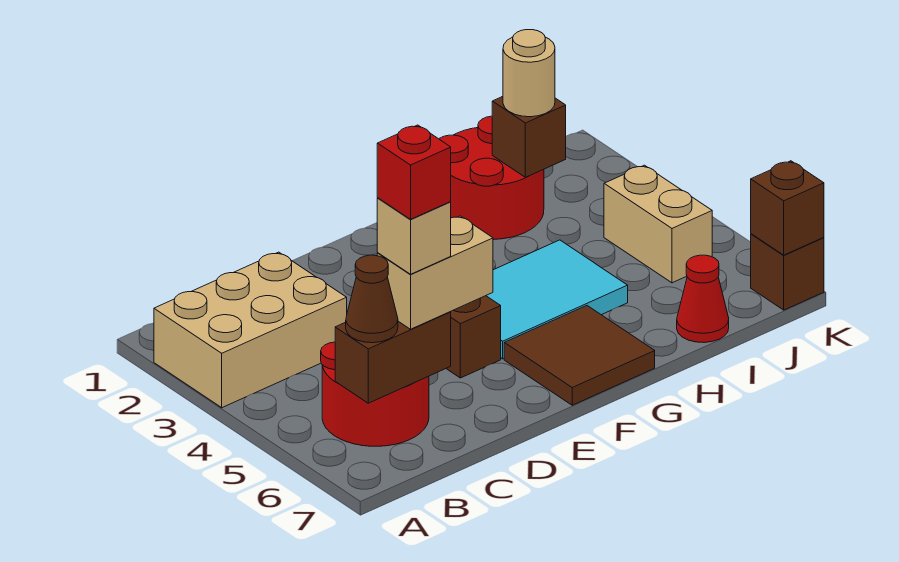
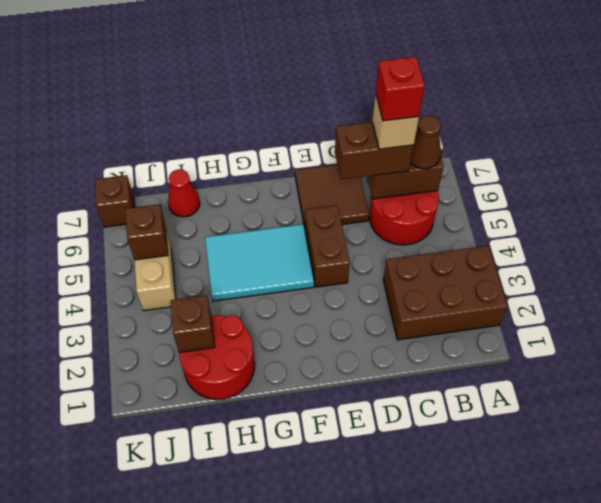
tan 2x3 brick [154,252,347,408] -> brown 2x3 brick [383,246,508,340]
tan 1x2 brick [377,216,493,329] -> brown 1x2 brick [335,122,414,180]
brown 2x2 tile [504,306,655,405] -> brown 2x2 tile moved to [295,165,369,227]
tan 1x1 round brick [503,30,555,117] -> none
brown 1x1 brick [751,161,824,255] -> brown 1x1 brick moved to [125,204,168,260]

